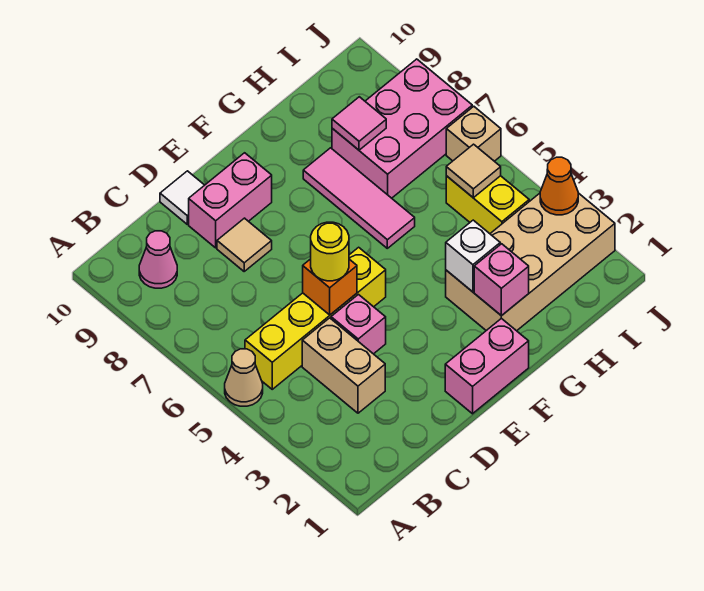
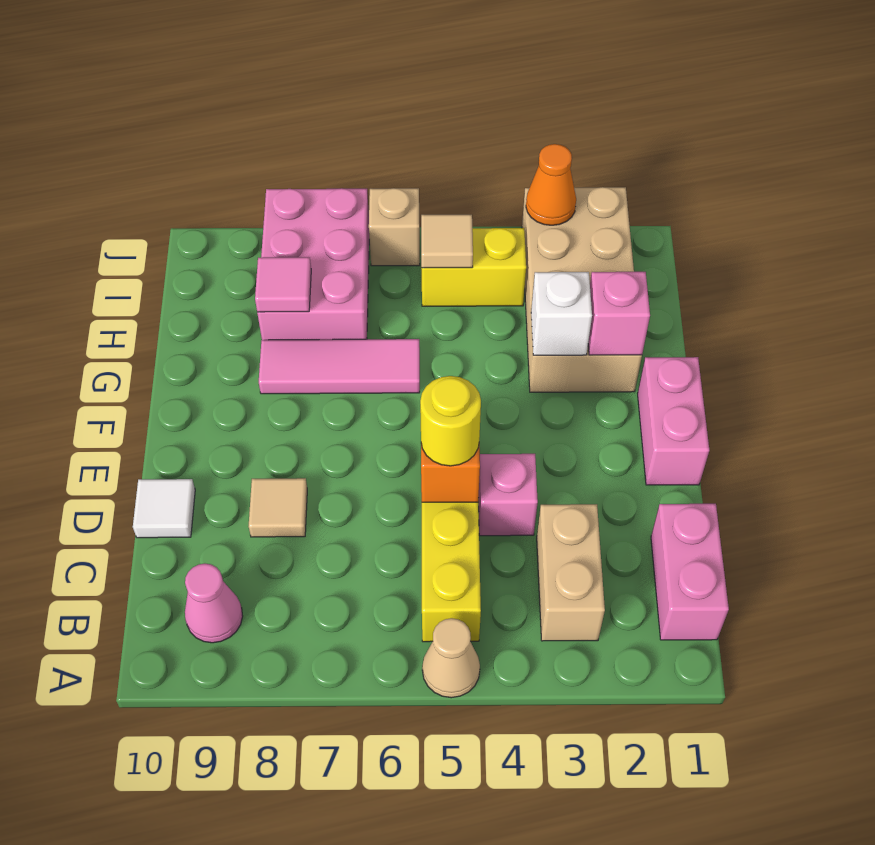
tan 1x2 brick [302,318,385,413] -> tan 1x2 brick turned to [537,504,605,641]
pink 1x2 brick [189,153,272,248] -> pink 1x2 brick moved to [651,504,729,640]

